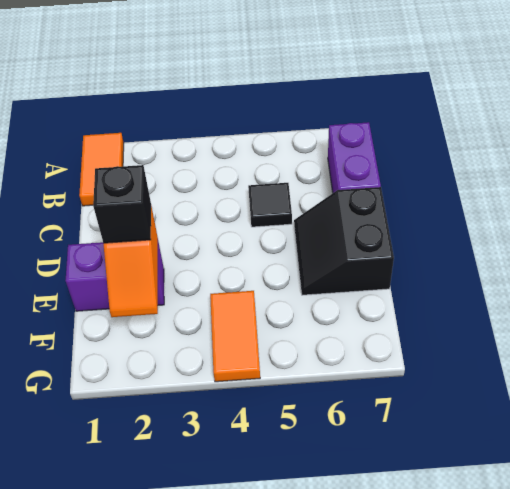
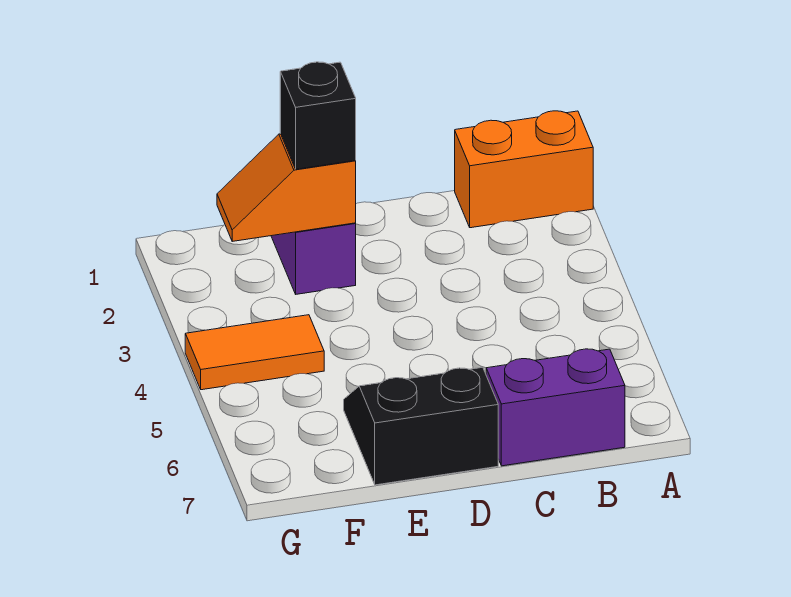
orange 1x2 tile [79,133,124,206] -> orange 1x2 brick [455,111,593,228]
black 1x1 tile [248,183,292,227] -> none

